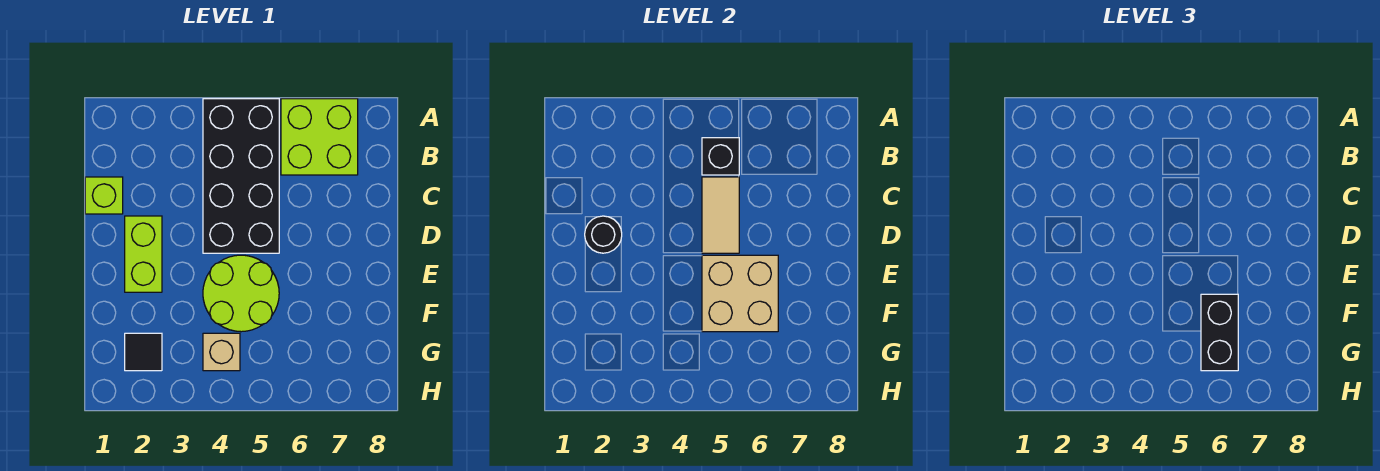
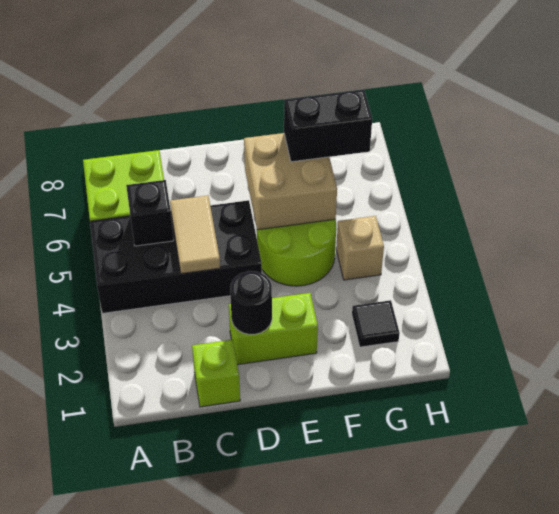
tan 1x2 tile [702,177,739,253] -> tan 1x2 tile turned to [170,196,220,274]

